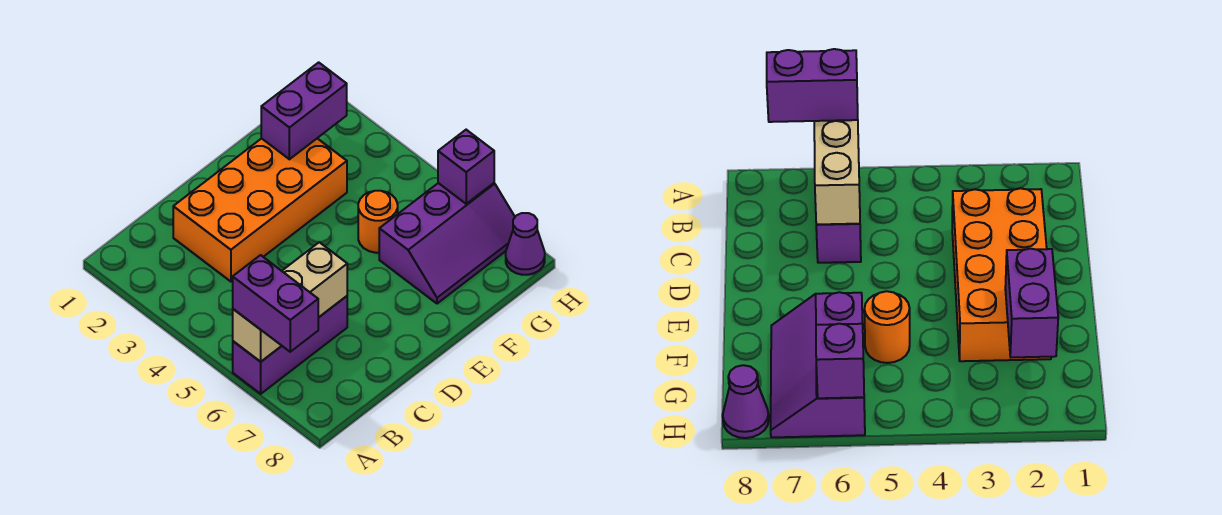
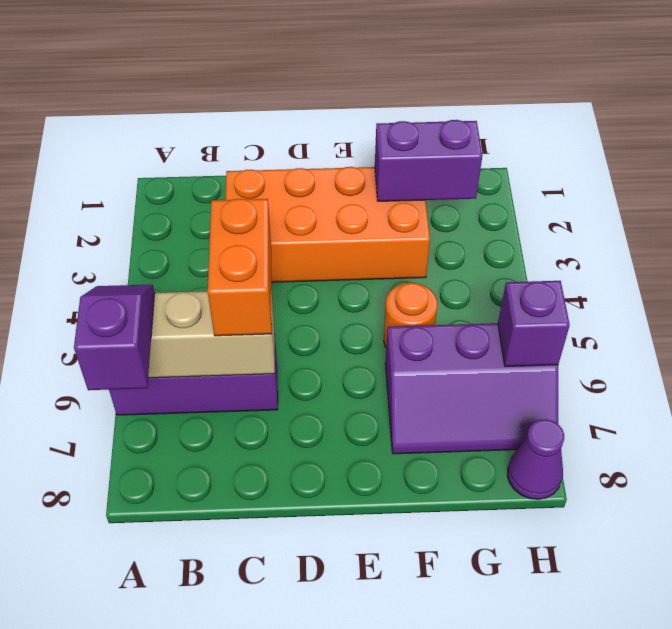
purple 1x2 brick [233,255,318,352] -> purple 1x2 slope [74,285,155,390]
none -> orange 1x2 brick [208,199,272,336]

